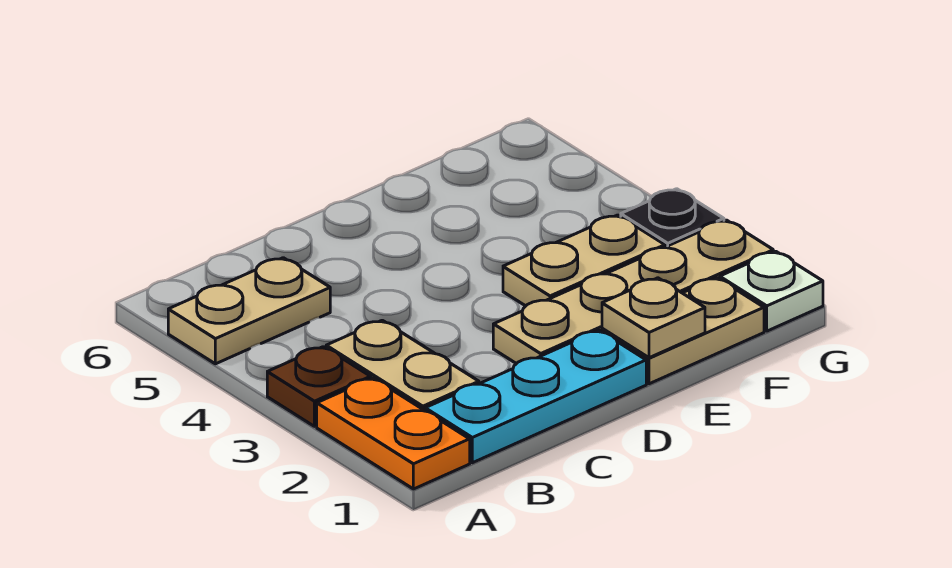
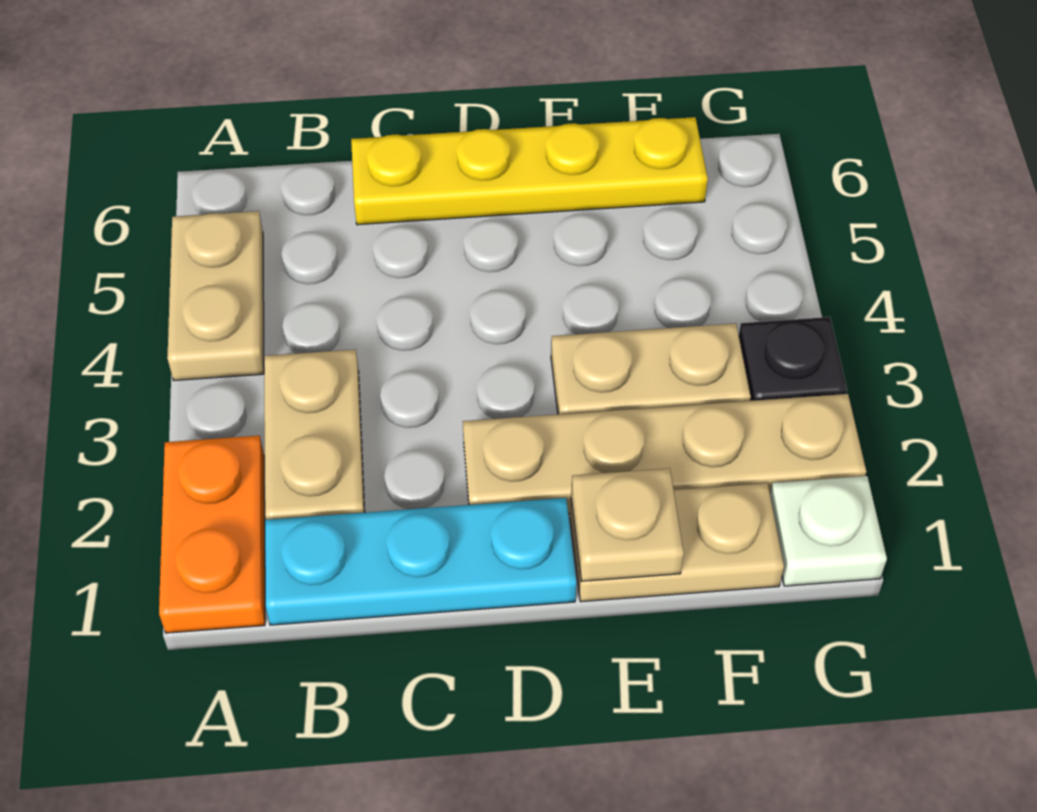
brown 1x1 plate [267,347,371,426] -> none
tan 1x2 plate [168,258,330,364] -> tan 1x2 plate turned to [167,211,264,380]
none -> yellow 1x4 plate [351,117,708,225]

